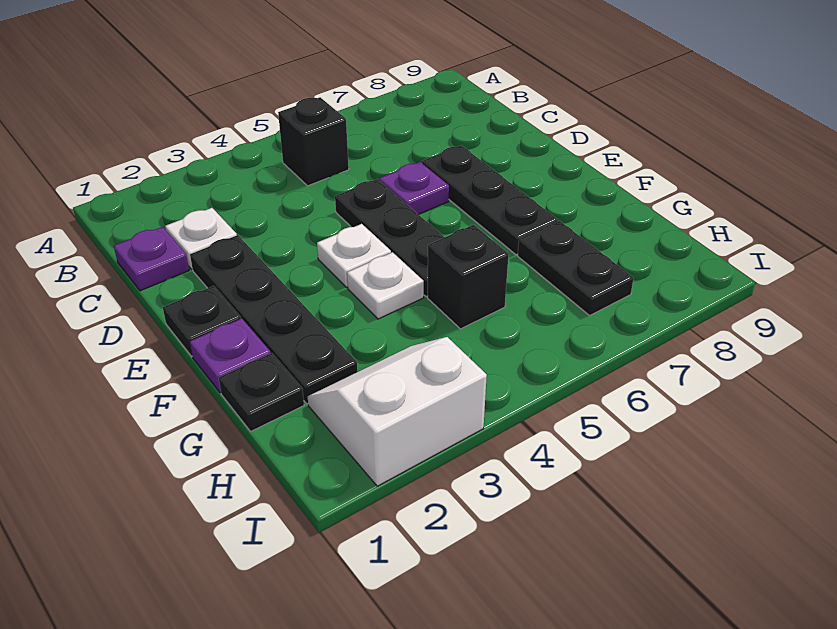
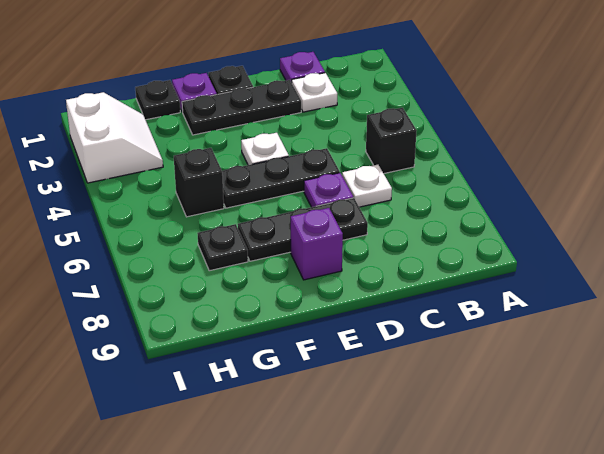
black 1x4 plate [190,235,358,404] -> black 1x3 plate [182,80,301,135]
none -> purple 1x1 brick [291,208,343,280]
white 1x1 plate [347,252,424,319] -> white 1x1 plate moved to [342,165,392,207]
black 1x2 plate [518,221,634,315] -> black 1x1 plate [198,224,248,271]

